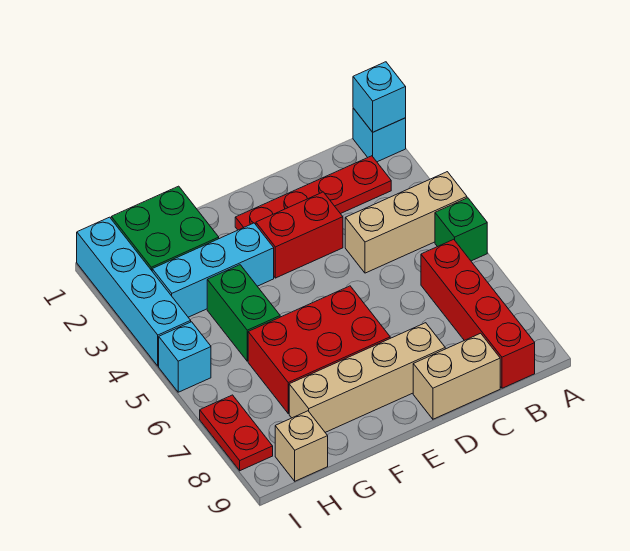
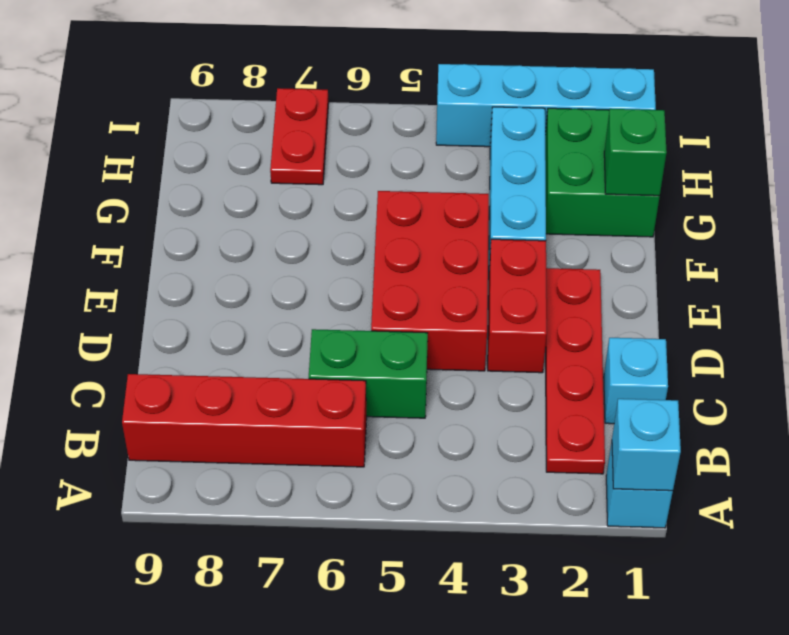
tan 1x3 brick [345,172,467,273] -> none
green 1x1 brick [435,198,487,261] -> green 1x1 brick moved to [604,109,667,196]
tan 1x2 brick [413,333,500,419] -> none
tan 1x4 brick [289,323,445,432] -> none
red 2x3 brick [248,286,390,414] -> red 2x3 brick moved to [371,191,489,371]
green 1x2 brick [207,265,280,361] -> green 1x2 brick moved to [309,329,428,418]
tan 1x1 brick [275,411,328,481] -> none
cyan 1x1 brick [159,322,211,392] -> cyan 1x1 brick moved to [604,338,668,424]
red 1x2 plate [200,395,273,471] -> red 1x2 plate turned to [270,88,329,185]

